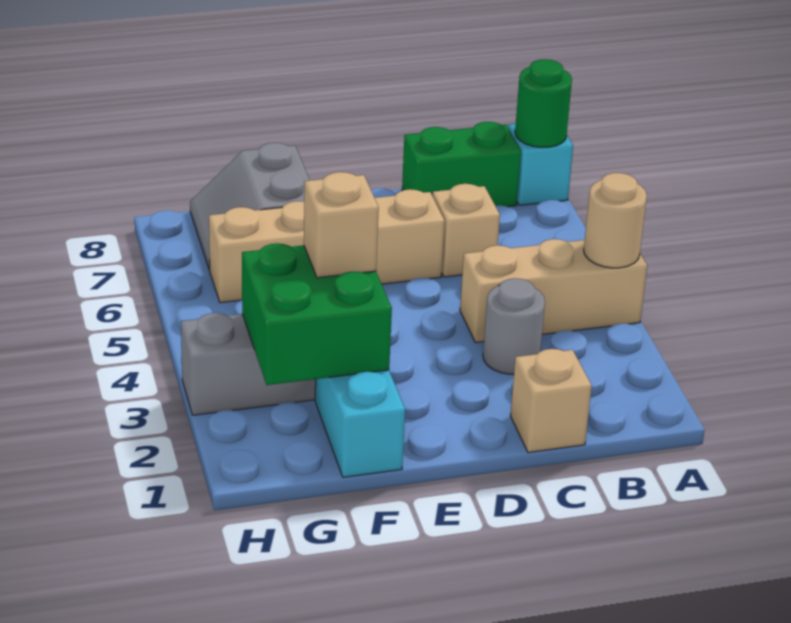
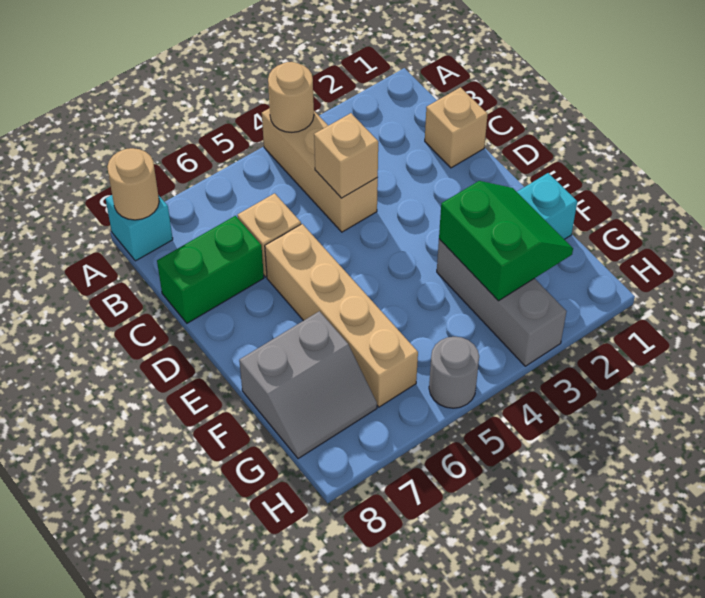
green 1x1 round brick [515,59,572,147] -> tan 1x1 round brick [107,148,159,220]
green 1x2 brick [402,122,521,207] -> green 1x2 brick turned to [157,216,264,323]
grey 1x1 round brick [483,278,545,374] -> grey 1x1 round brick moved to [429,337,479,408]
green 2x2 brick [242,243,392,385] -> green 2x2 slope [439,181,573,301]
tan 1x1 brick [304,172,379,278] -> tan 1x1 brick moved to [314,113,378,198]

